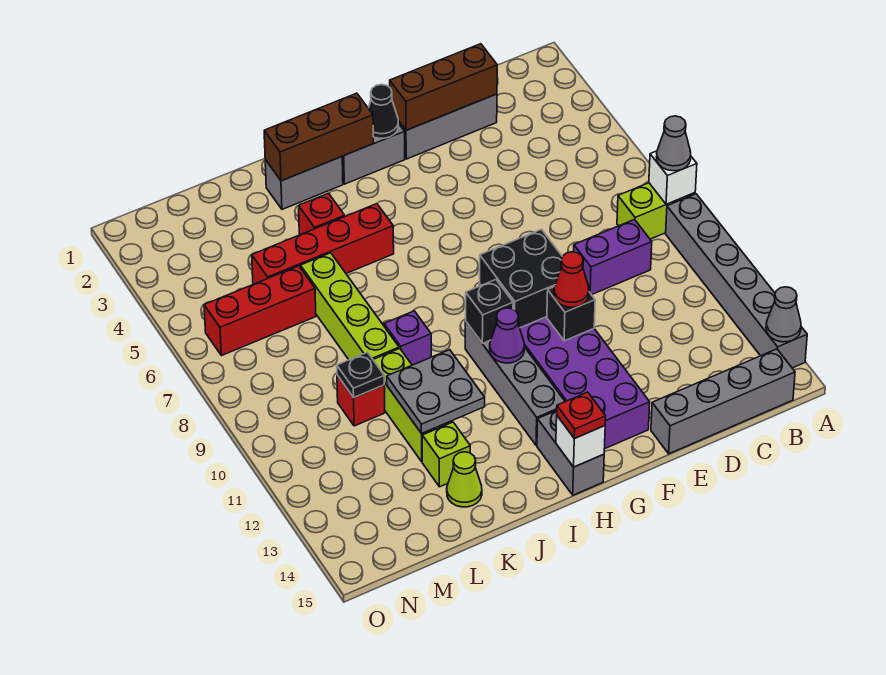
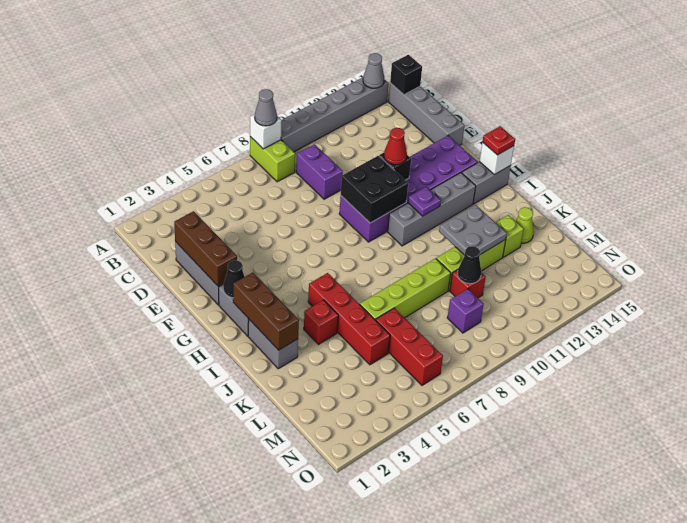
black 1x1 brick [466,280,513,343] -> black 1x1 brick moved to [390,55,422,95]
purple 1x1 cone [490,308,524,363] -> purple 1x1 plate [408,187,441,216]
purple 1x1 brick [384,311,431,365] -> purple 1x1 brick moved to [447,289,484,333]
black 1x1 plate [337,352,384,397] -> black 1x1 cone [457,246,481,284]

